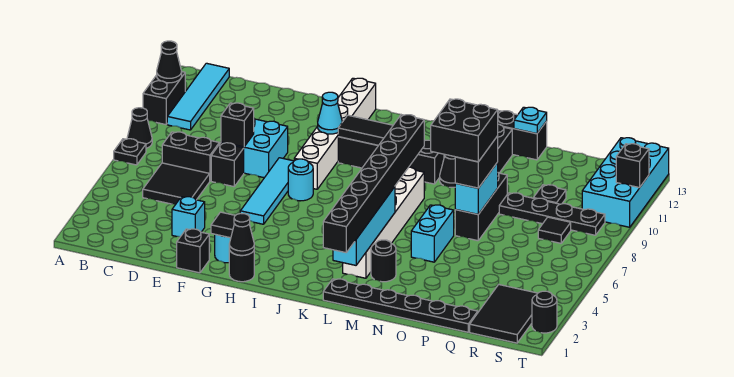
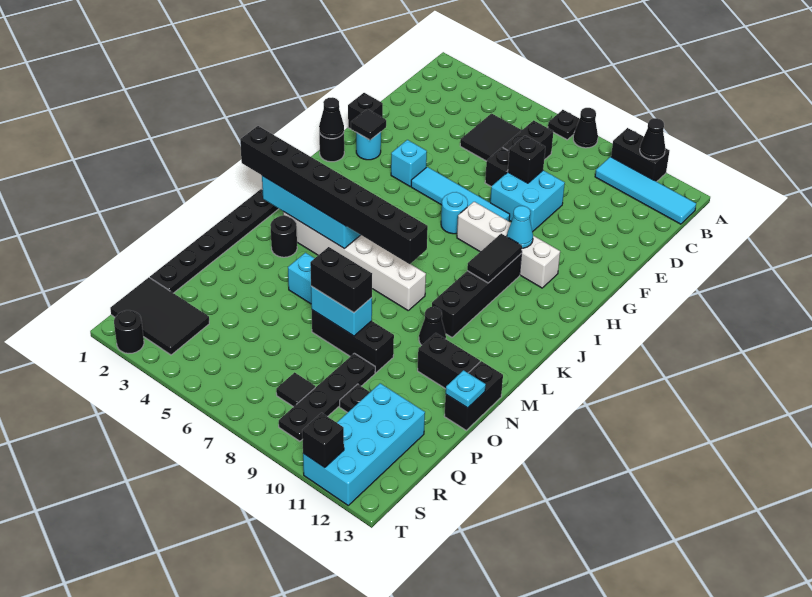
cyan 1x1 brick [172,197,205,237] -> cyan 1x1 brick moved to [391,140,427,186]
white 1x6 brick [294,78,376,189] -> white 1x4 brick [457,202,560,288]
black 2x2 brick [431,99,498,162] -> none
cyan 2x4 brick [582,138,669,227] -> cyan 2x4 brick turned to [303,383,425,505]

